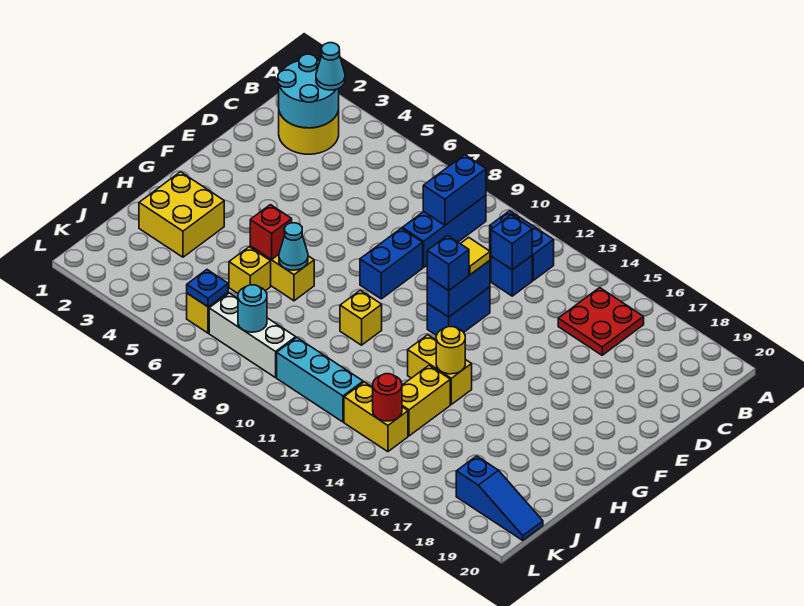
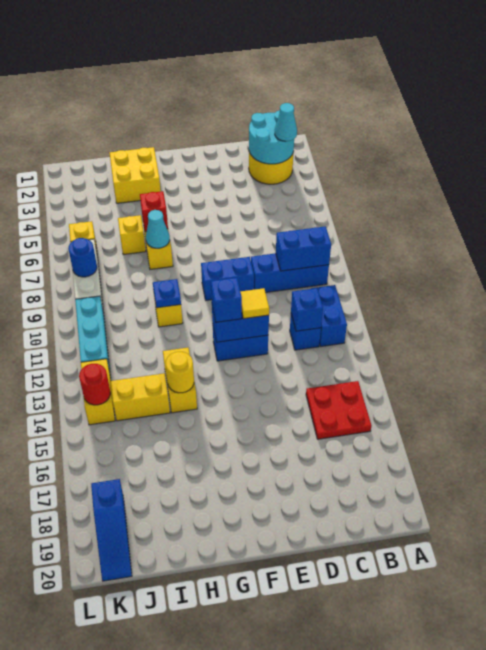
blue 1x1 plate [187,270,228,307] -> blue 1x1 plate moved to [153,279,181,308]
cyan 1x1 round brick [238,285,267,332] -> blue 1x1 round brick [68,238,97,277]

